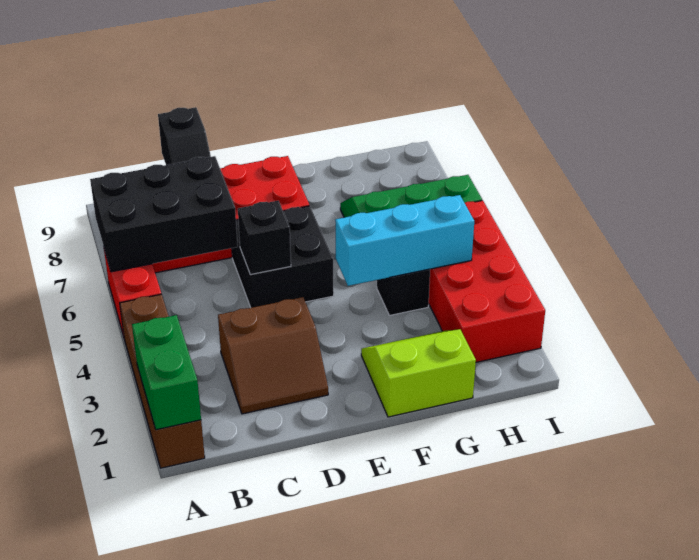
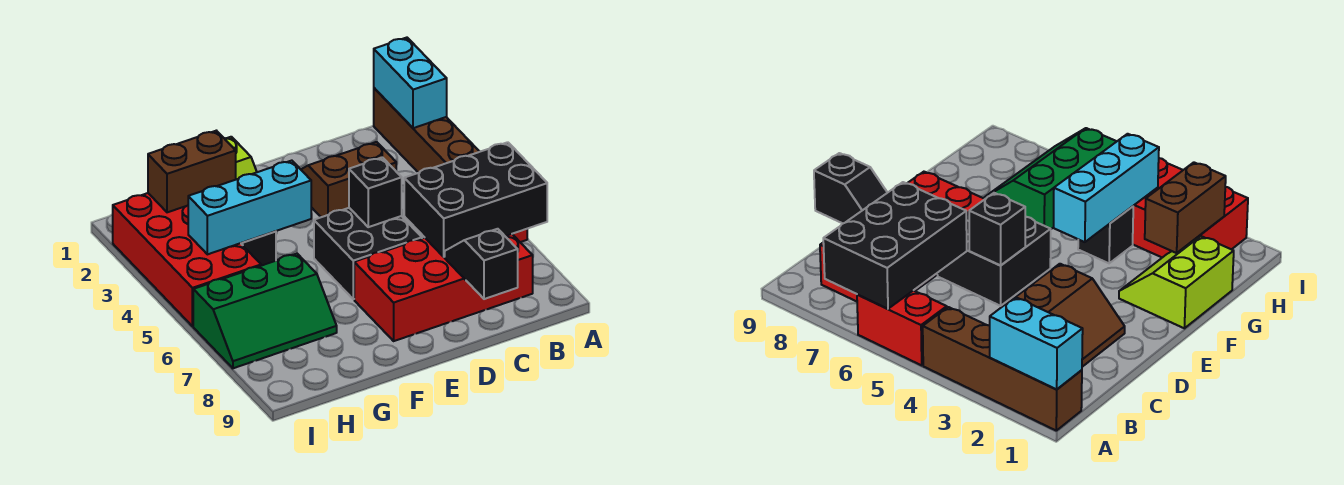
green 1x2 brick [132,315,201,430] -> cyan 1x2 brick [374,38,447,128]
none -> brown 1x2 brick [148,131,236,212]

